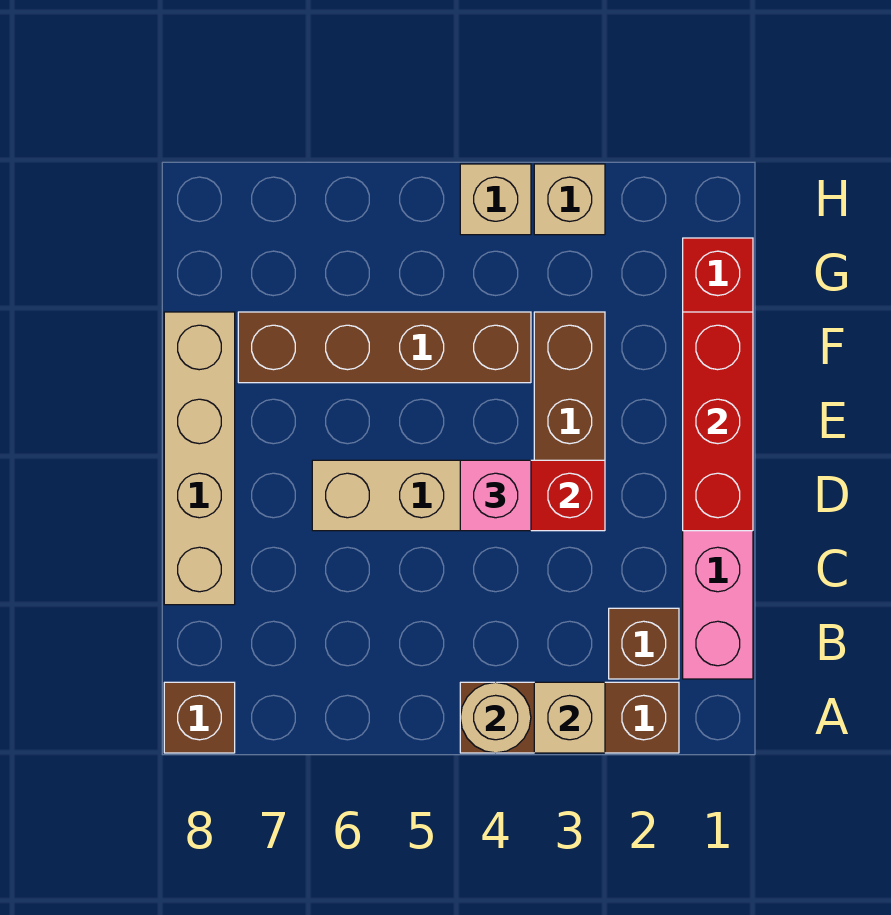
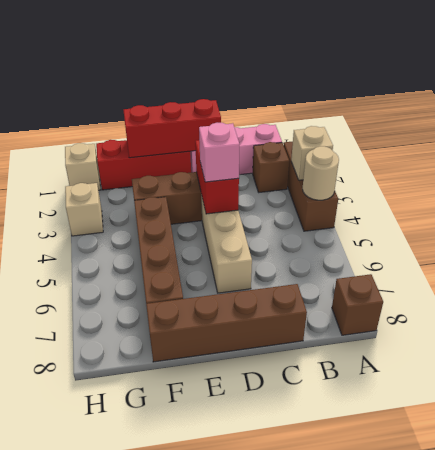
tan 1x4 brick [164,312,235,605] -> brown 1x4 brick [146,284,307,362]
tan 1x1 brick [460,164,531,235] -> tan 1x1 brick moved to [65,143,100,190]

